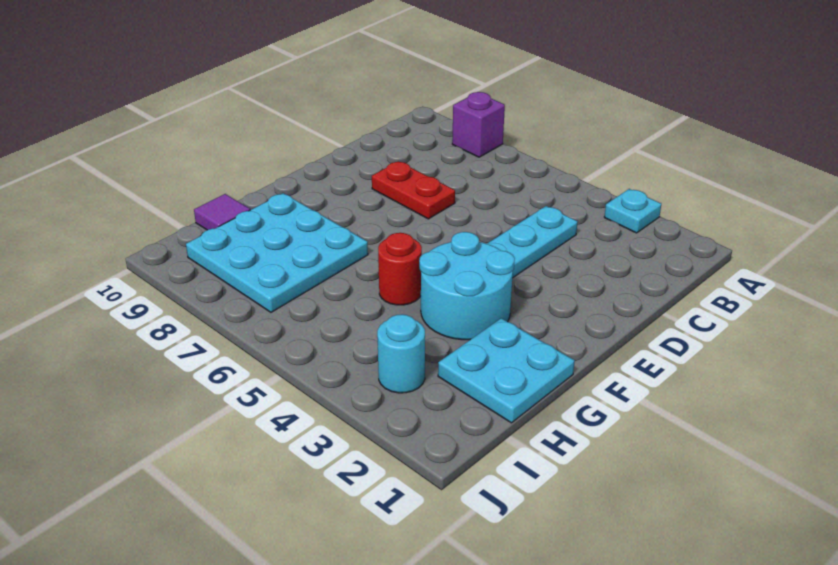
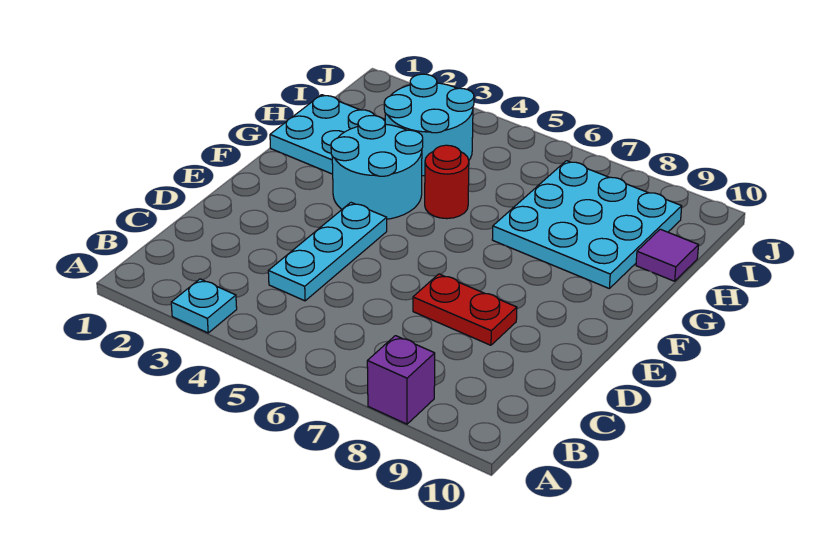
cyan 1x1 round brick [377,314,425,393] -> cyan 2x2 round brick [384,74,474,176]

